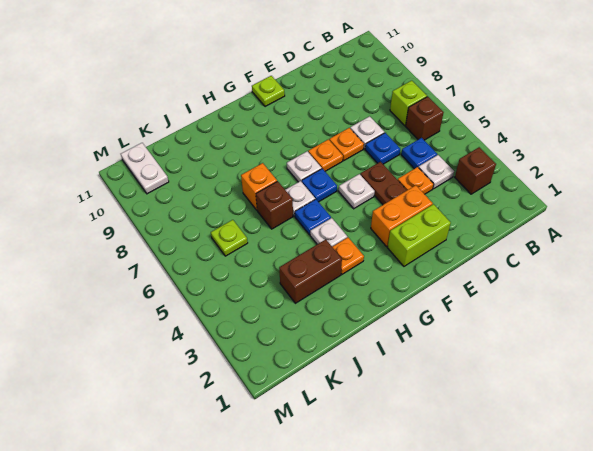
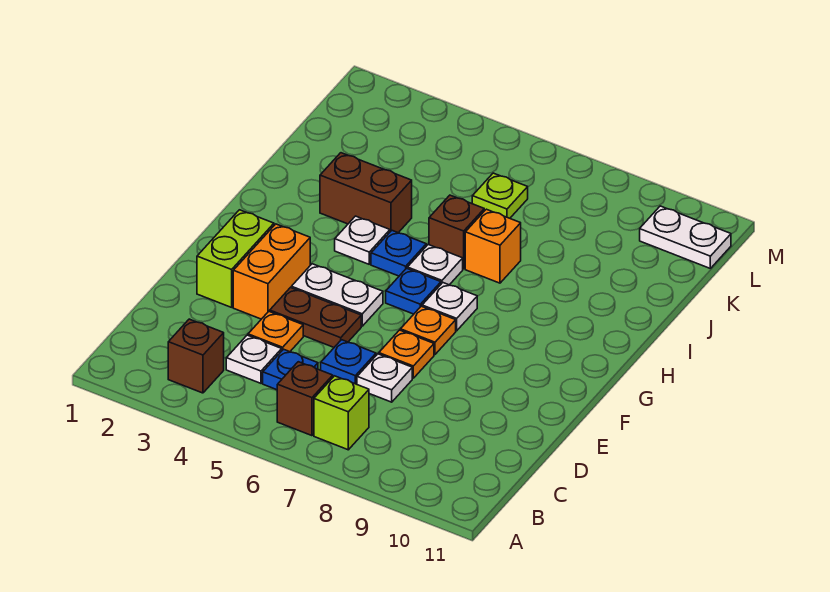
white 1x1 plate [339,174,375,209] -> white 1x2 plate [291,264,383,326]
lime 1x1 plate [252,76,285,107] -> none
orange 1x1 plate [333,237,364,274] -> none
brown 1x2 brick [279,239,342,303] -> brown 1x2 brick turned to [320,153,412,233]

